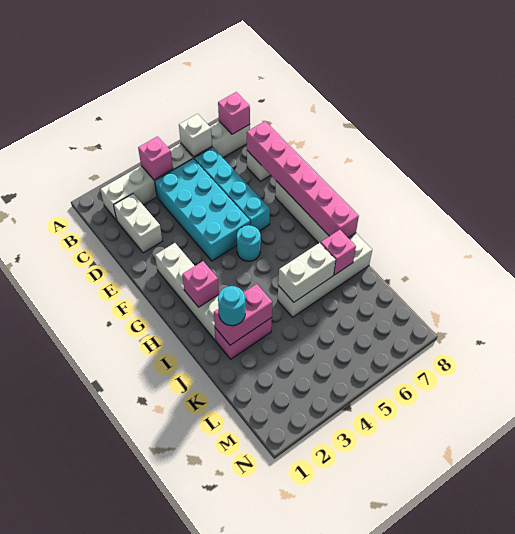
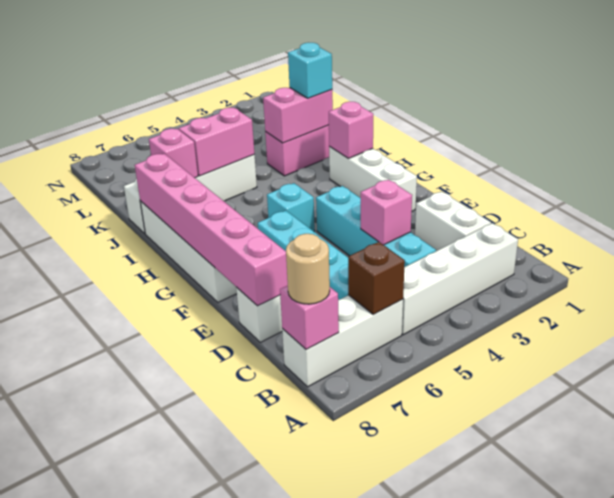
pink 1x1 brick [138,136,173,180] -> pink 1x1 brick moved to [361,180,412,245]
white 1x1 brick [179,114,212,157] -> brown 1x1 brick [348,242,405,315]
none -> tan 1x1 round brick [286,234,330,304]
cyan 2x4 brick [155,159,250,261] -> cyan 1x4 brick [316,186,436,267]
white 1x4 brick [155,243,219,340] -> white 1x3 brick [329,147,417,211]
cyan 1x1 round brick [237,225,261,261] -> cyan 1x1 brick [267,183,315,231]
cyan 1x1 round brick [218,286,245,326] -> cyan 1x1 brick [288,43,332,98]
white 1x2 brick [278,243,336,302] -> pink 1x2 brick [179,108,254,176]

